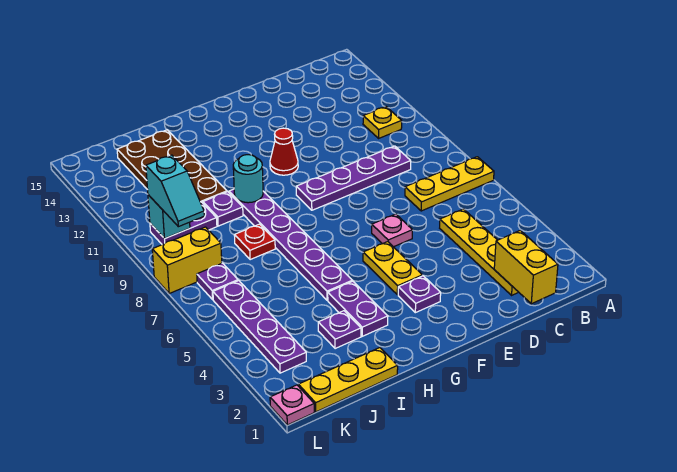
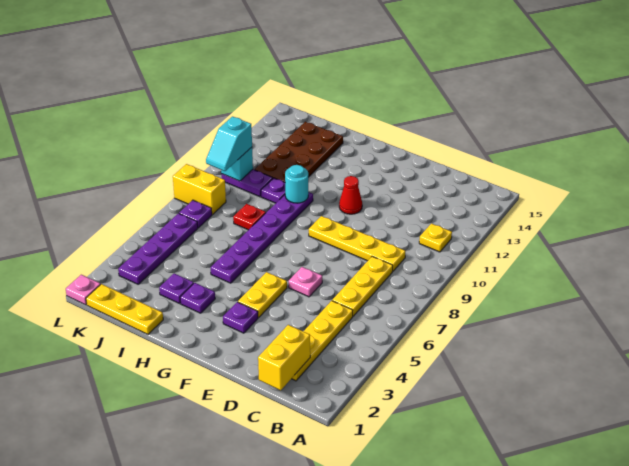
yellow 1x3 plate [405,157,494,211] -> yellow 1x3 plate turned to [332,256,393,316]
purple 1x4 plate [296,146,411,210] -> yellow 1x4 plate [309,216,406,271]
purple 1x2 plate [328,281,388,336] -> purple 1x1 plate [180,283,215,313]

